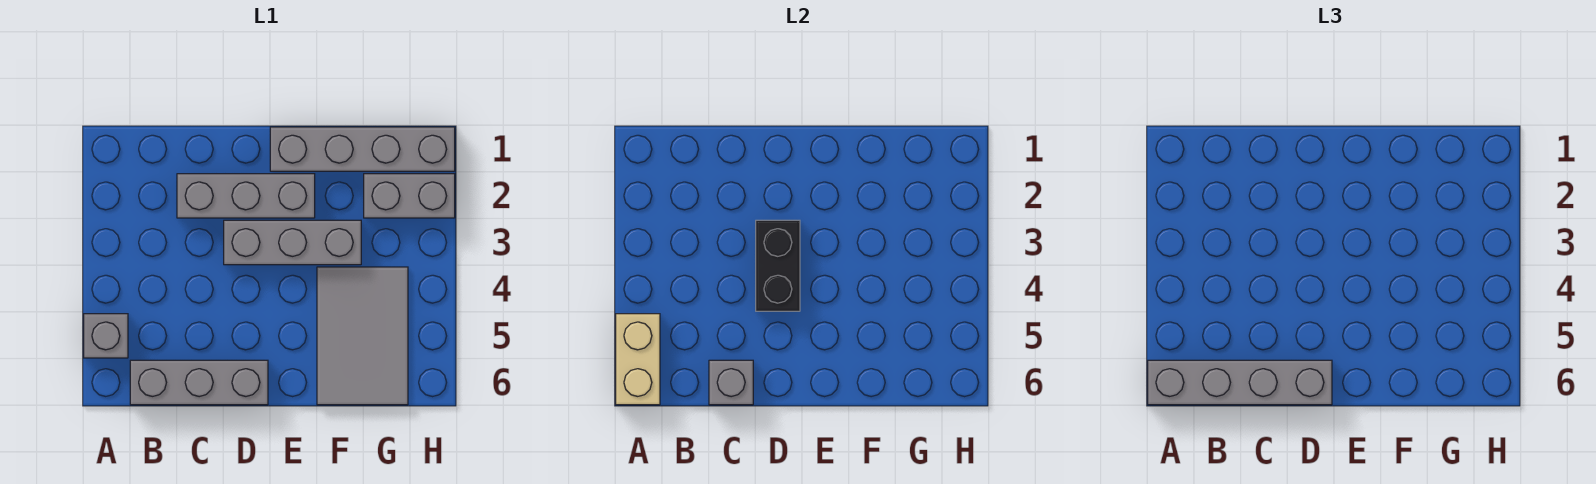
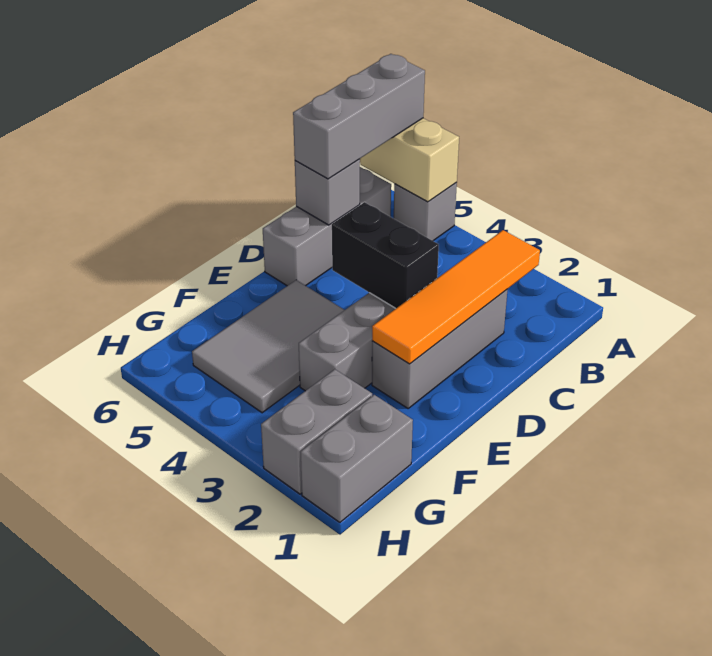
grey 1x4 brick [1148,360,1332,405] -> grey 1x3 brick [293,54,425,179]
none -> orange 1x4 tile [372,230,540,364]
grey 1x4 brick [270,127,455,171] -> grey 1x2 brick [301,395,413,522]
grey 2x3 tile [317,267,408,405] -> grey 2x3 tile turned to [192,280,344,413]

